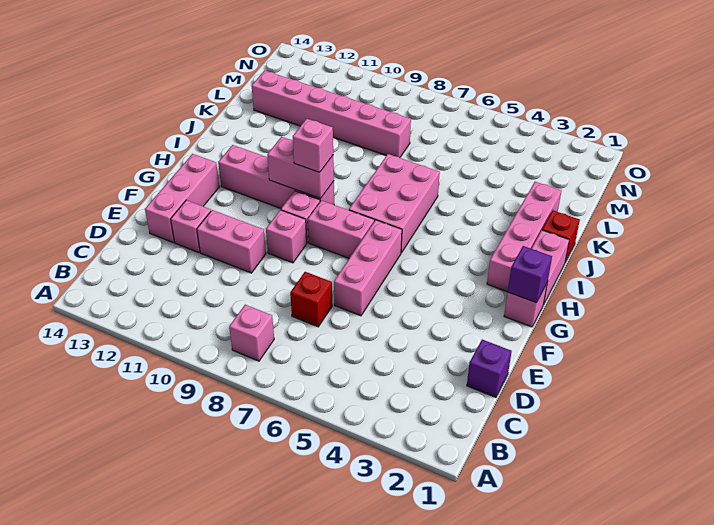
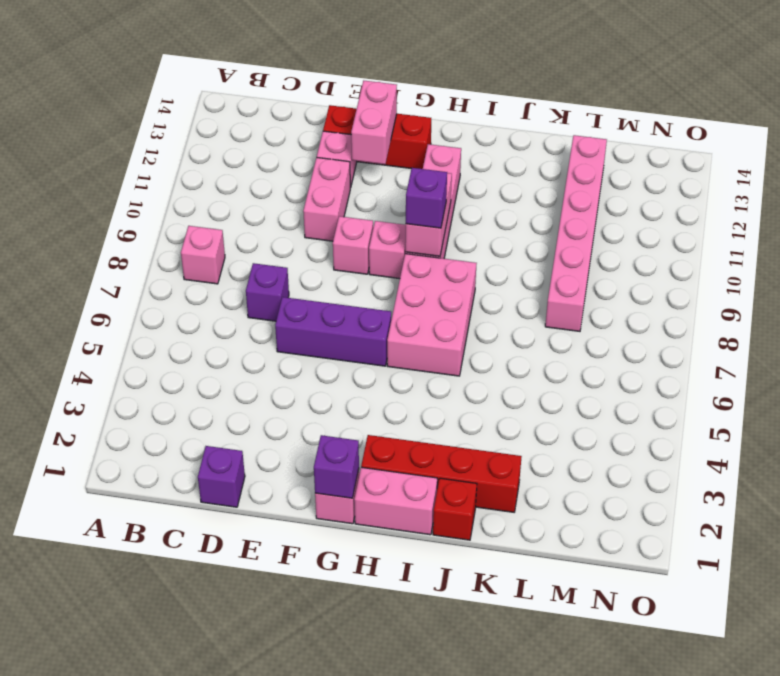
red 1x1 brick [290,272,332,327] -> purple 1x1 brick [246,263,289,321]
pink 1x3 brick [334,220,402,316] -> purple 1x3 brick [275,297,391,366]
pink 1x3 brick [145,154,219,243] -> red 1x3 brick [323,105,431,169]
pink 1x2 brick [308,200,374,258] -> pink 1x2 brick moved to [351,81,397,164]
pink 1x4 brick [487,182,561,292] -> red 1x4 brick [361,435,522,512]
pink 2x3 brick [349,154,440,253] -> pink 2x3 brick turned to [387,254,477,376]
pink 1x1 brick [293,119,333,172] -> purple 1x1 brick [406,168,447,228]

